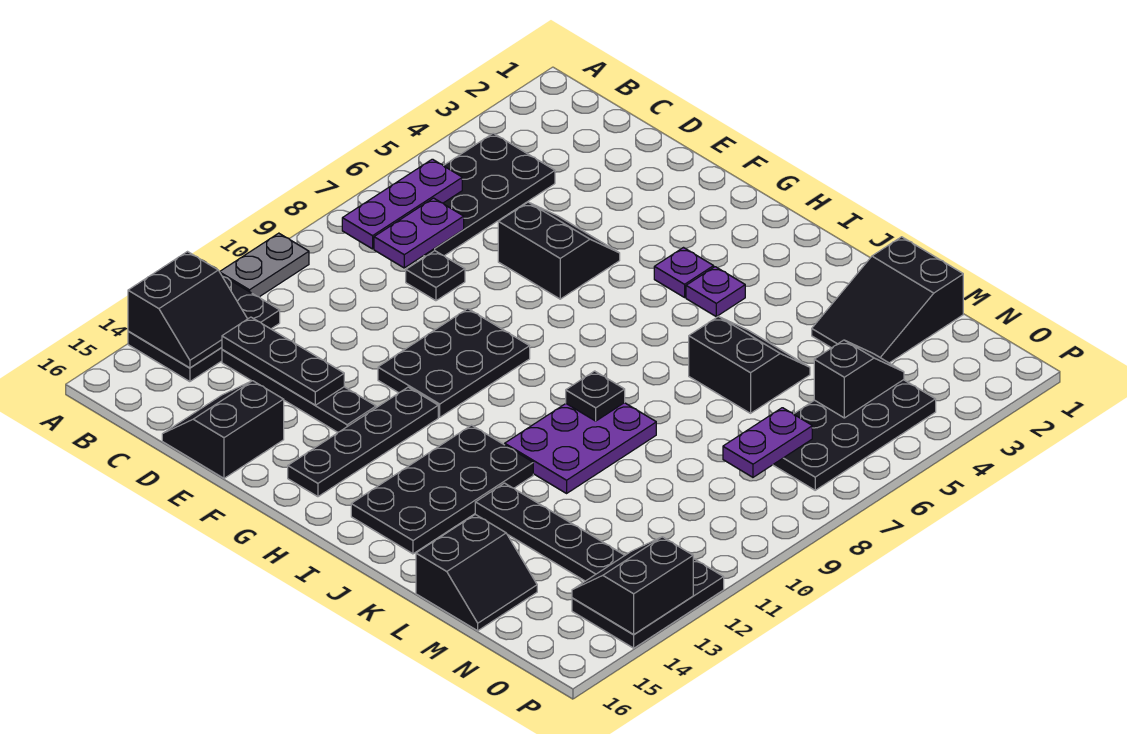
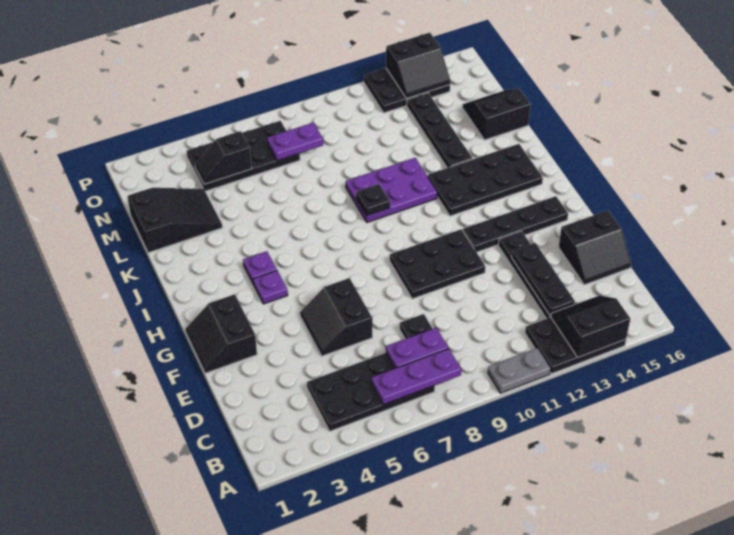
black 2x2 slope [689,316,810,413] -> black 2x2 slope moved to [185,294,257,373]

